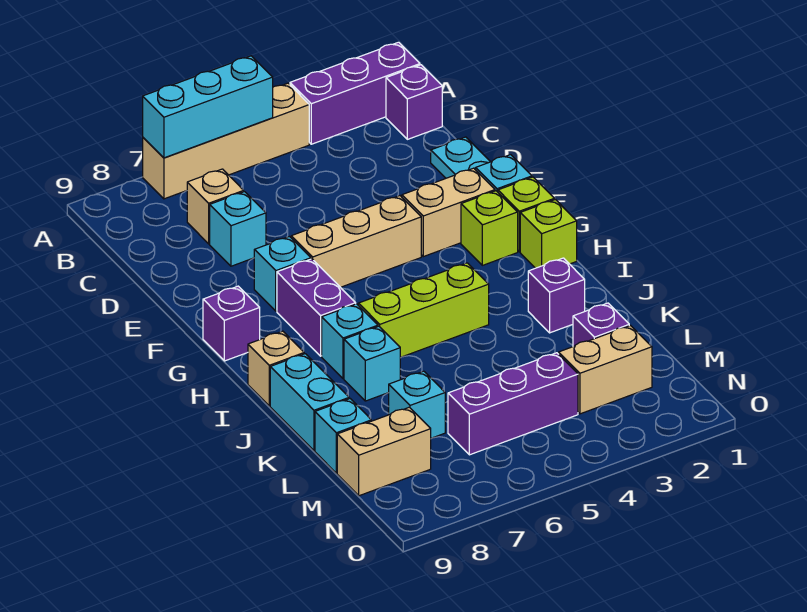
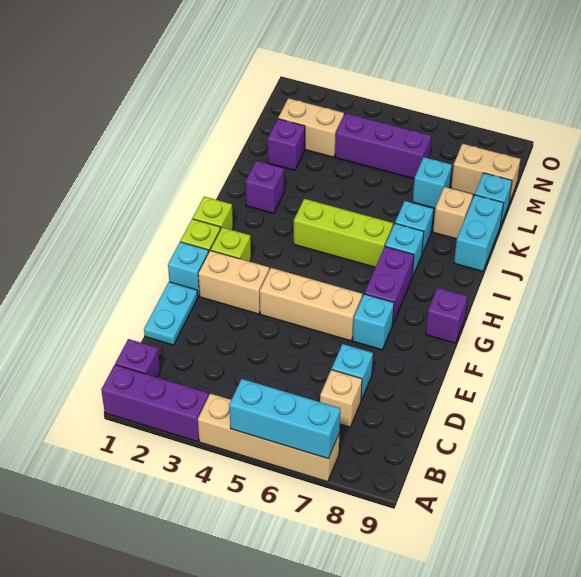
tan 1x1 brick [248,331,304,406] -> tan 1x1 brick moved to [433,187,473,239]

